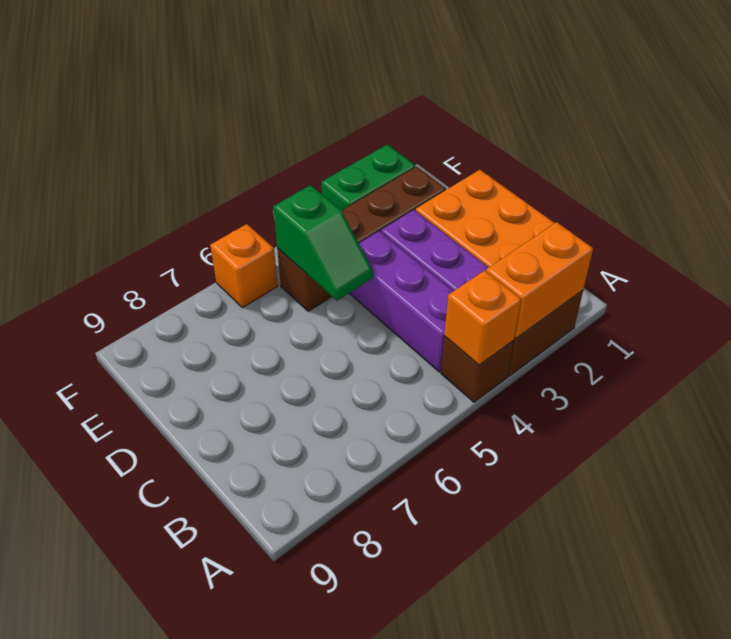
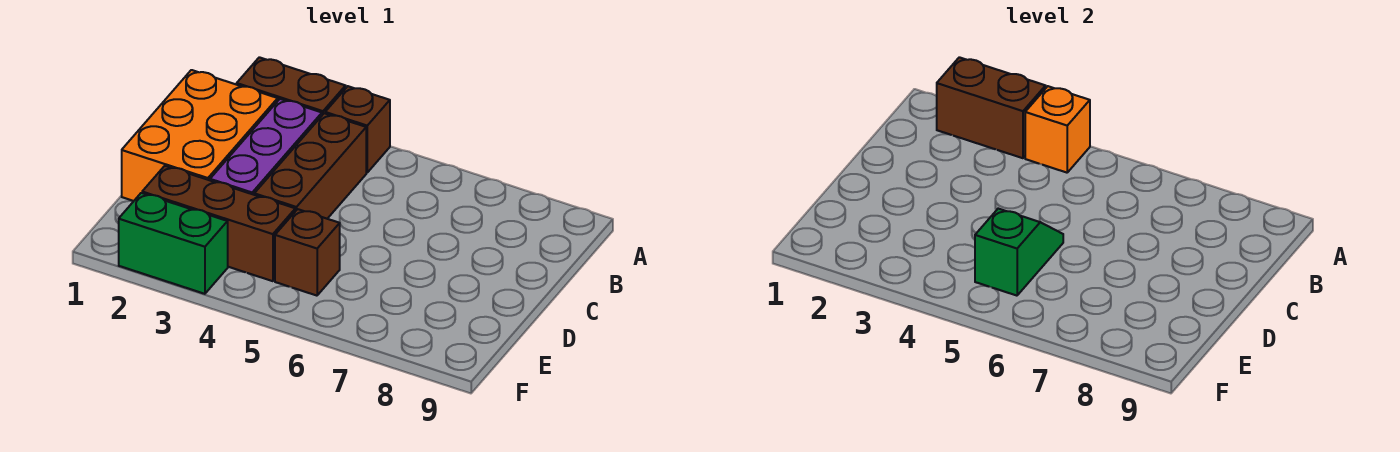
orange 1x2 brick [486,222,593,338] -> brown 1x2 brick [937,57,1046,158]
purple 1x3 brick [349,231,453,372] -> brown 1x3 brick [254,113,366,219]
orange 1x1 brick [210,224,278,308] -> none

